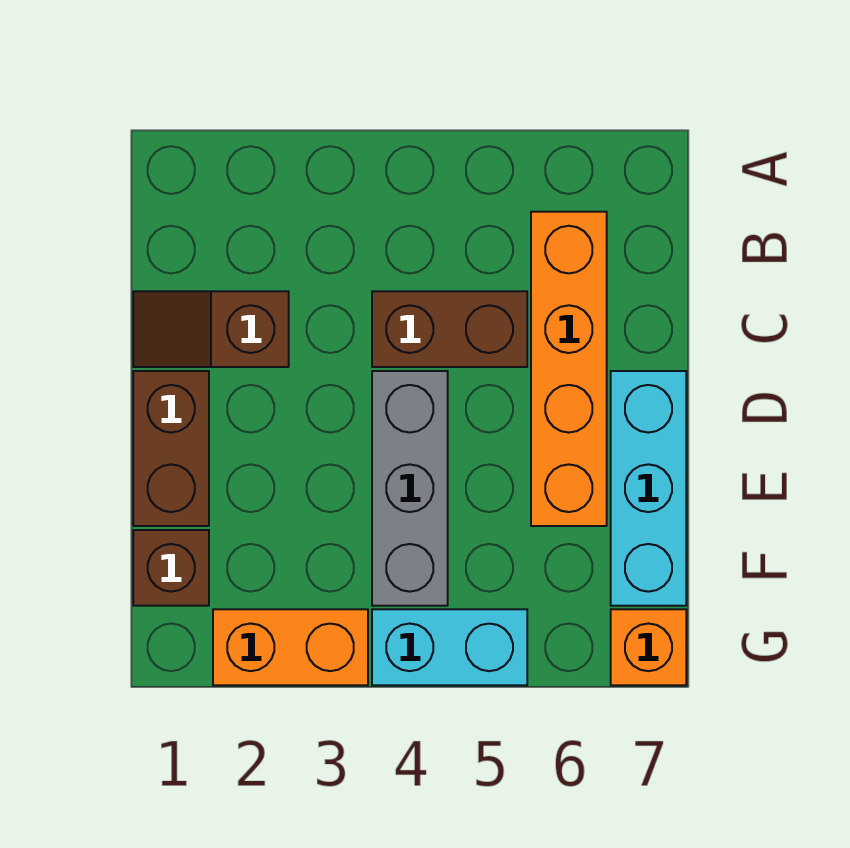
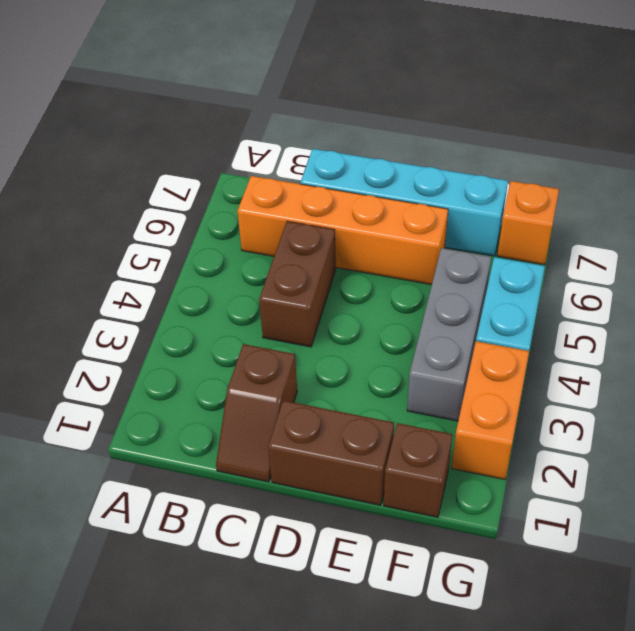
grey 1x3 brick [372,371,448,606] -> grey 1x3 brick turned to [407,248,491,421]
cyan 1x3 brick [611,371,686,606] -> cyan 1x4 brick [301,149,508,256]

